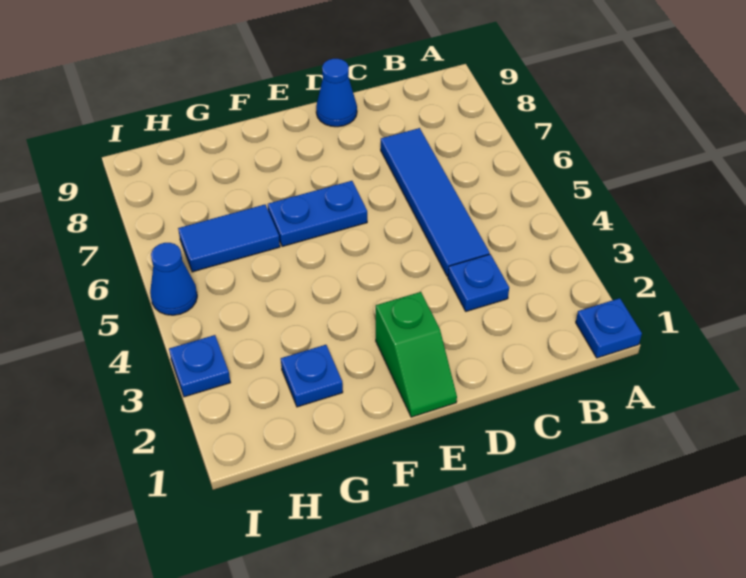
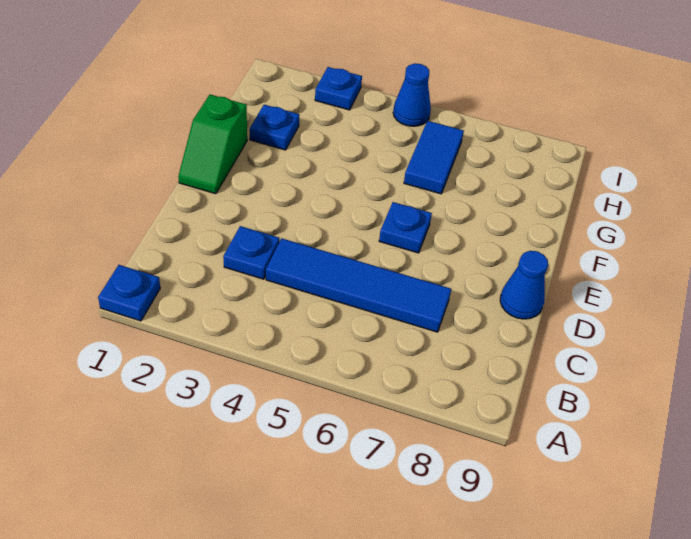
green 1x2 slope [376,292,457,417] -> green 1x2 slope turned to [178,95,247,194]
blue 1x2 plate [268,181,367,247] -> blue 1x1 plate [379,202,432,253]

